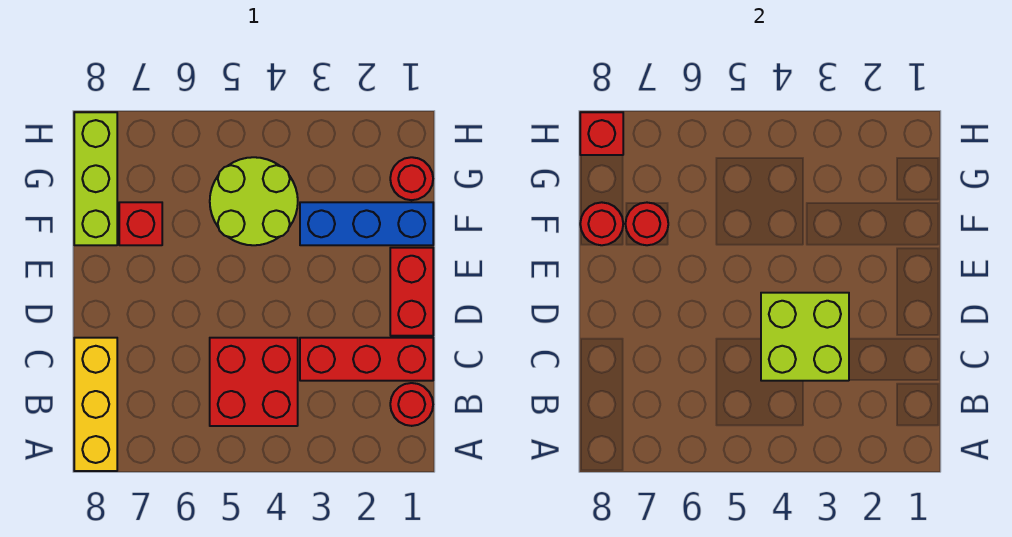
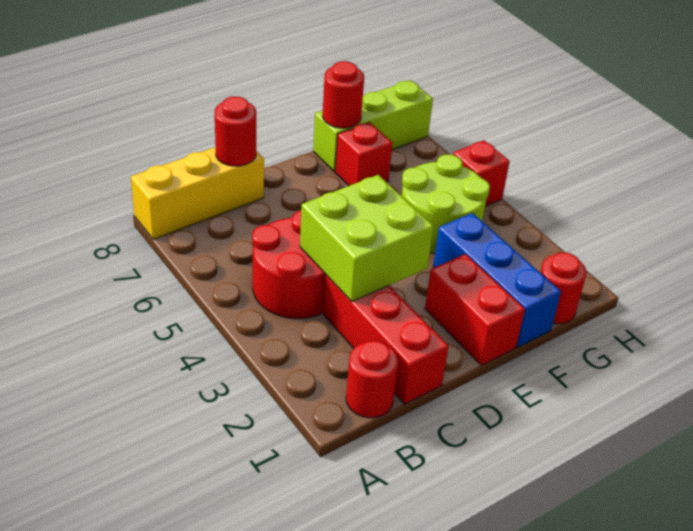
red 2x2 brick [210,338,298,426] -> red 2x2 round brick [252,210,326,318]
red 1x2 brick [390,248,433,336] -> red 1x2 brick turned to [425,254,525,365]
red 1x1 round brick [626,203,668,245] -> red 1x1 round brick moved to [215,97,256,166]
red 1x1 brick [580,112,623,155] -> red 1x1 brick moved to [453,140,510,207]

